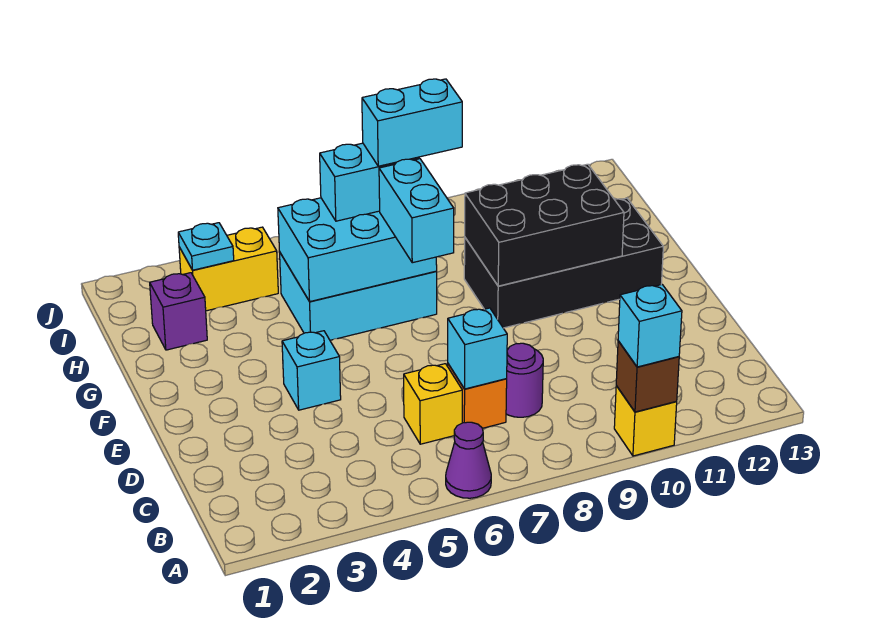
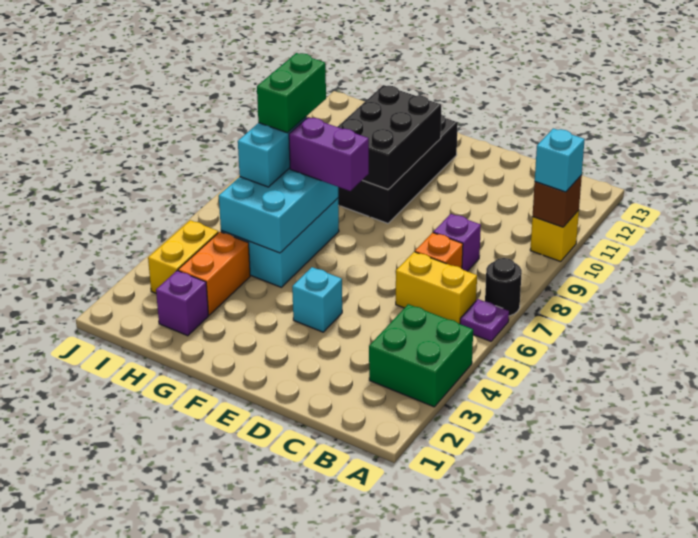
none -> green 2x2 brick [369,304,473,407]
purple 1x1 cone [446,422,491,498] -> purple 1x1 plate [460,299,509,341]
none -> black 1x1 round brick [485,258,522,316]
yellow 1x1 brick [404,364,462,444] -> yellow 1x2 brick [396,252,477,324]
cyan 1x1 brick [448,308,507,389] -> none
purple 1x1 round brick [506,343,543,417] -> purple 1x1 brick [433,214,481,271]
cyan 1x2 brick [379,159,454,263] -> purple 1x2 brick [289,117,369,191]
none -> orange 1x2 brick [178,232,250,315]
cyan 1x2 brick [362,79,462,166] -> green 1x2 brick [257,53,326,133]
cyan 1x1 plate [178,223,234,270] -> none

